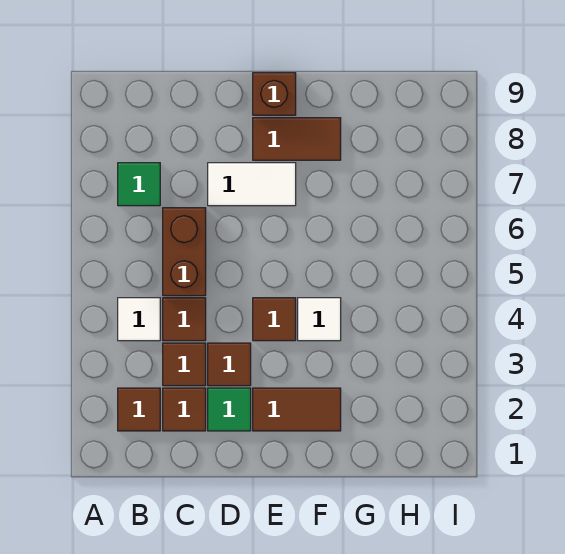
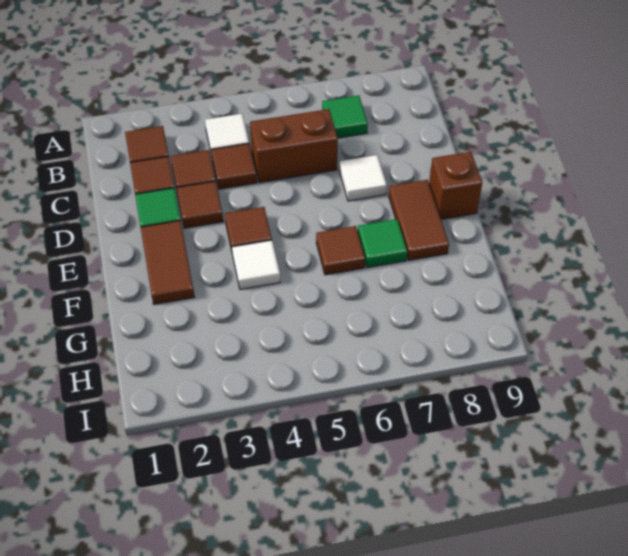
white 1x2 tile [208,163,296,206] -> white 1x1 tile [339,155,387,201]
none -> brown 1x1 tile [316,226,365,275]
none -> green 1x1 tile [358,219,407,268]

